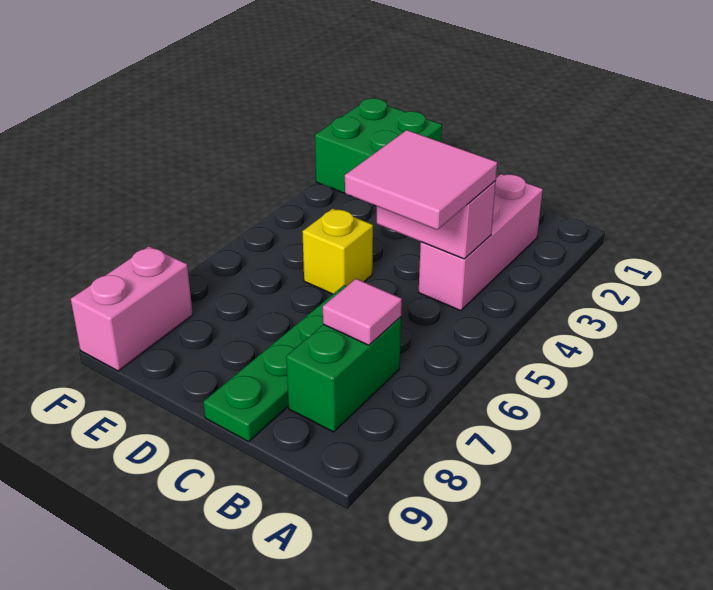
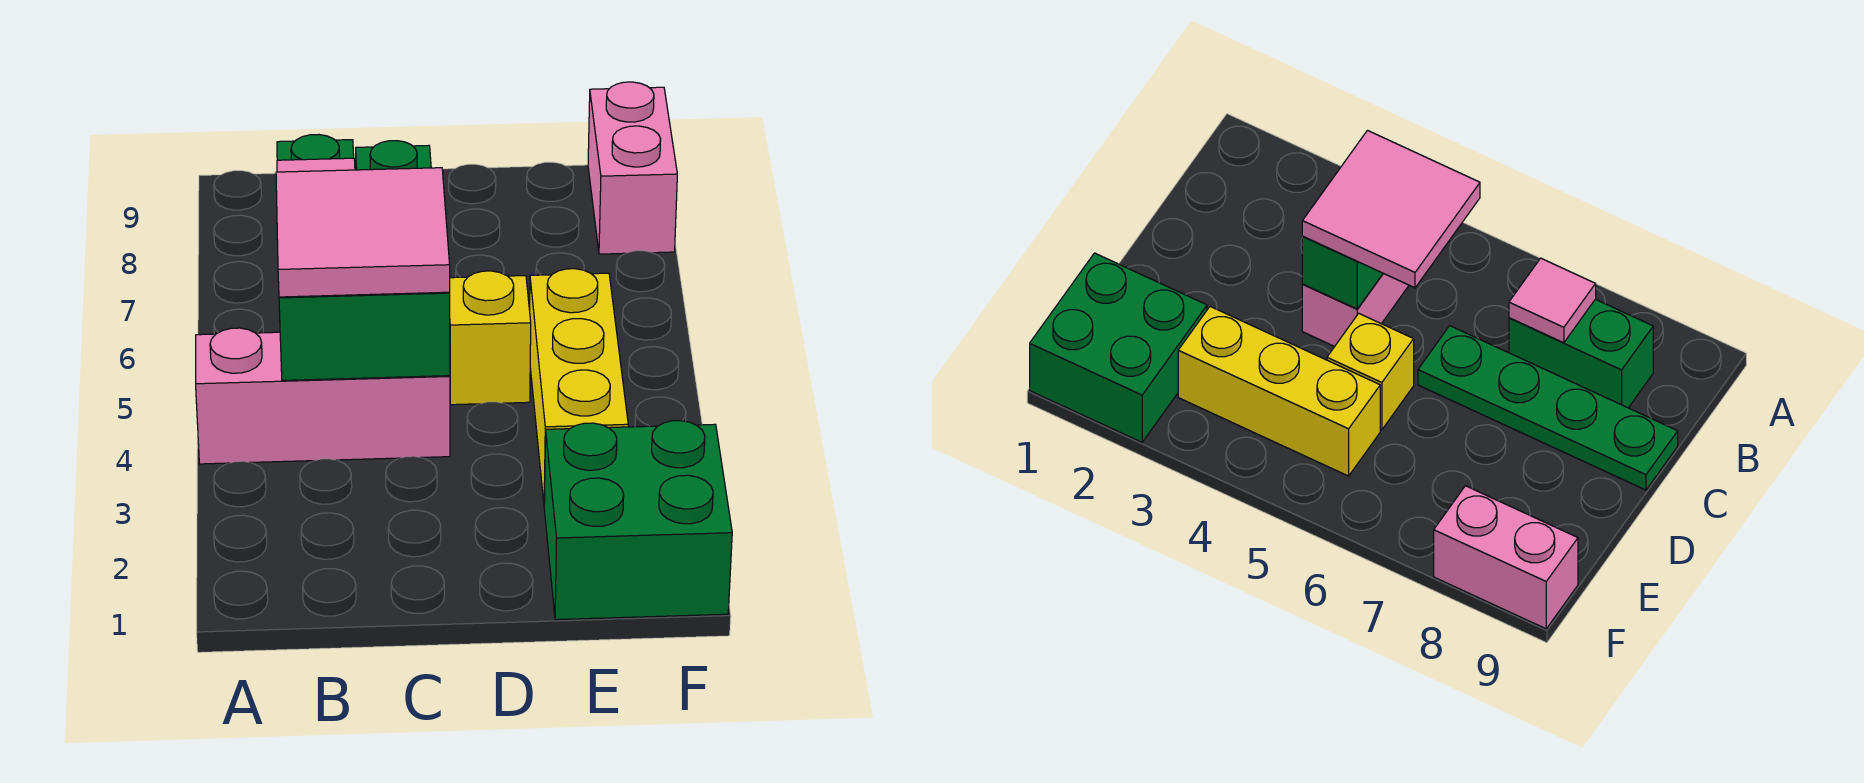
pink 1x3 brick [419,174,543,311] -> pink 1x3 brick turned to [196,328,450,464]
pink 1x2 brick [377,181,496,259] -> green 1x2 brick [279,292,450,380]
none -> yellow 1x3 brick [530,269,628,502]

